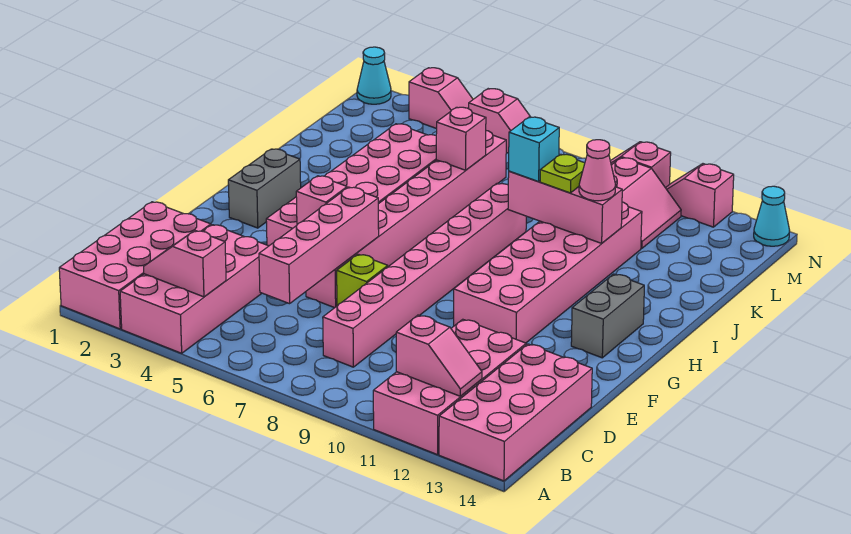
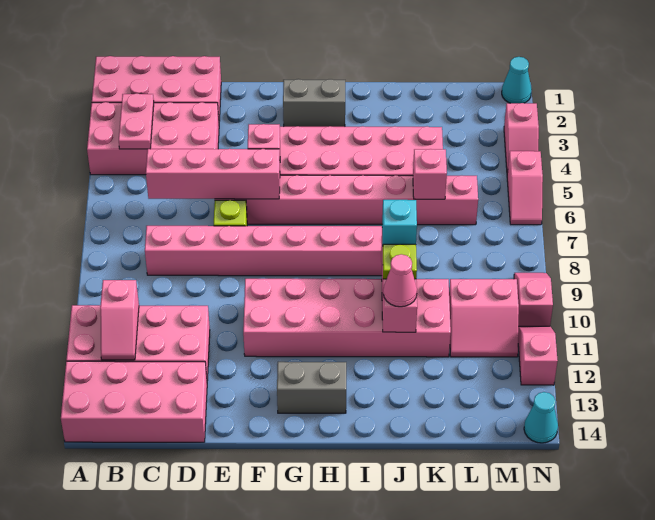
pink 1x2 slope [144,231,226,297] -> pink 1x2 plate [119,93,154,149]

